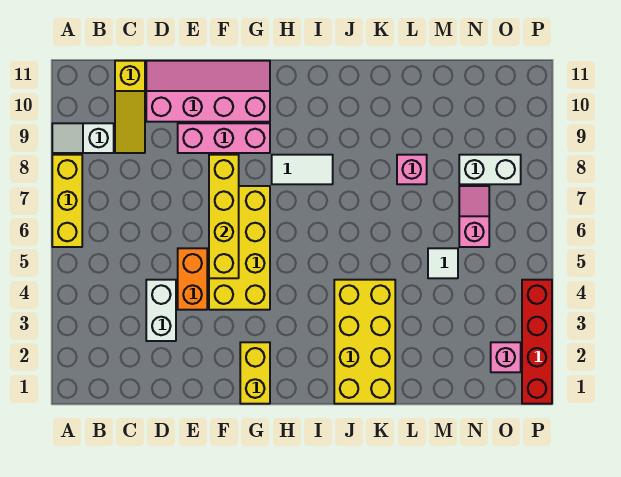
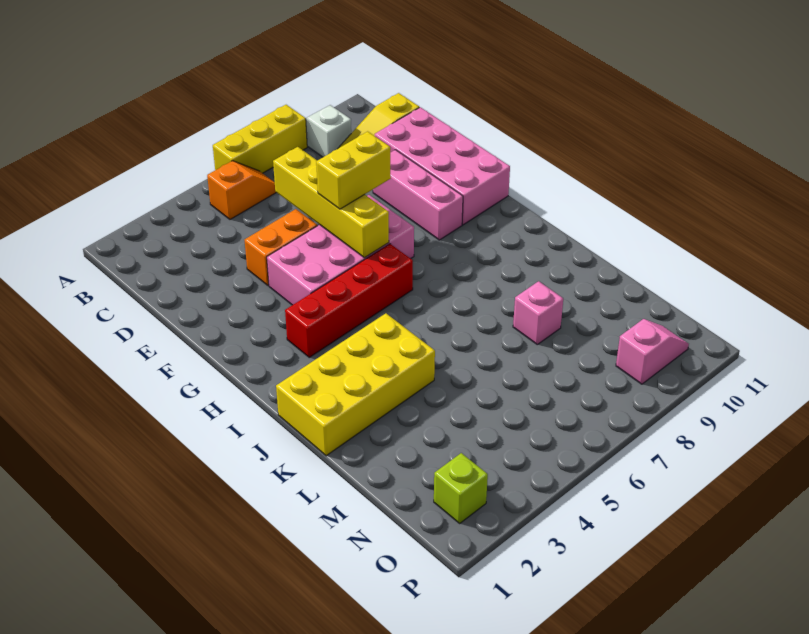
none -> orange 1x2 slope [207,161,276,219]
white 1x2 brick [146,280,176,341] -> none
pink 2x4 slope [146,61,270,122] -> pink 2x4 brick [375,107,510,225]
yellow 2x4 brick [209,186,270,310] -> pink 2x4 brick [267,195,414,305]
yellow 1x4 brick [209,155,239,278] -> yellow 1x4 brick turned to [273,147,389,258]
yellow 1x2 brick [240,342,270,404] -> yellow 1x2 brick moved to [316,131,391,209]
white 1x2 tile [272,155,333,184] -> none
white 1x1 tile [428,248,458,278] -> none
pink 1x2 slope [459,186,489,247] -> pink 1x2 slope moved to [616,319,689,384]
white 1x2 brick [459,155,521,184] -> none
pink 1x1 brick [491,342,521,372] -> lime 1x1 brick [434,453,488,523]
red 1x4 brick [522,280,552,404] -> red 1x4 brick moved to [285,244,413,357]

